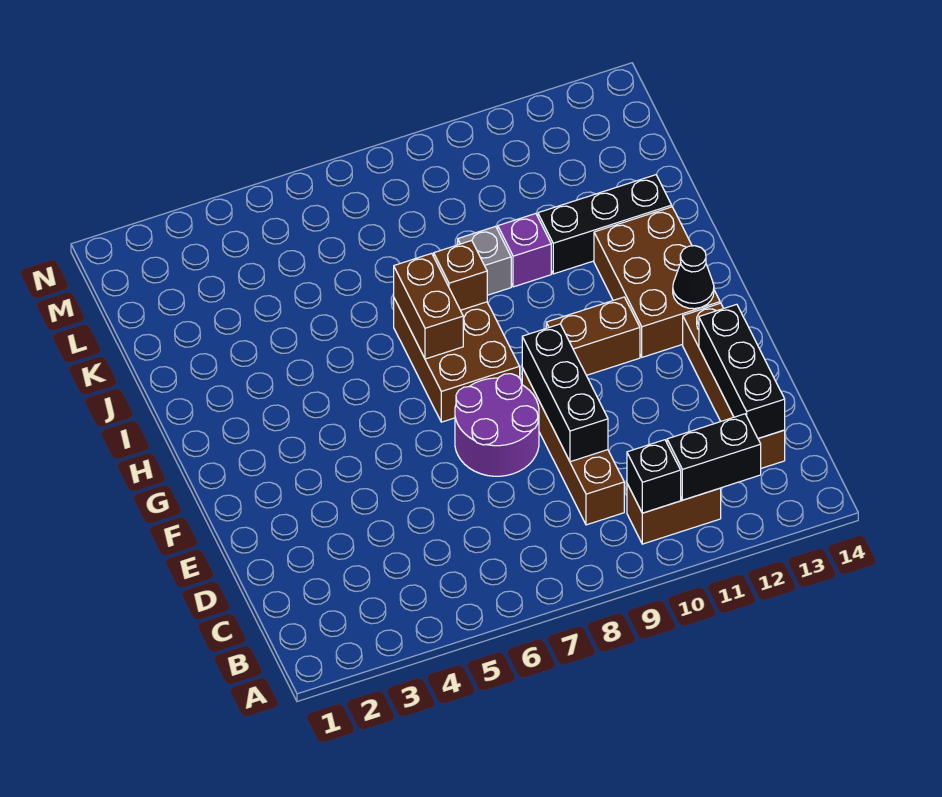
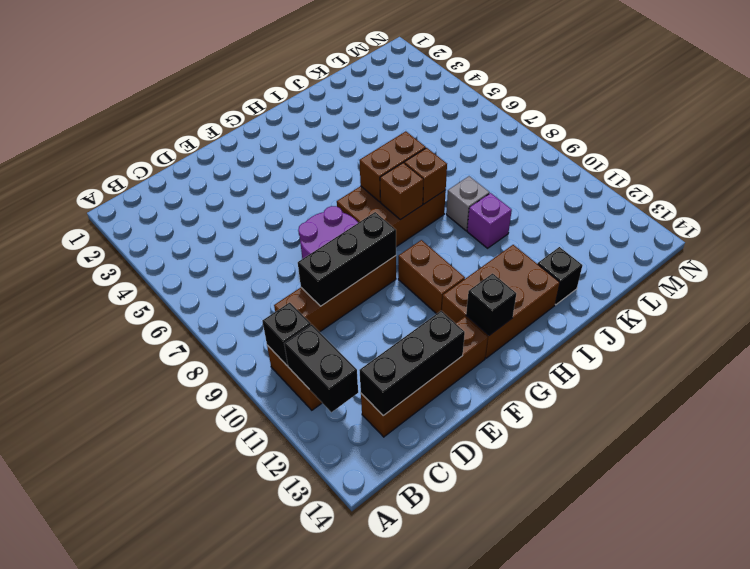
black 1x1 cone [673,246,714,309] -> black 1x1 brick [466,273,516,335]
none -> brown 1x1 brick [380,163,423,220]
black 1x3 brick [538,175,672,274] -> black 1x1 brick [538,247,583,305]

